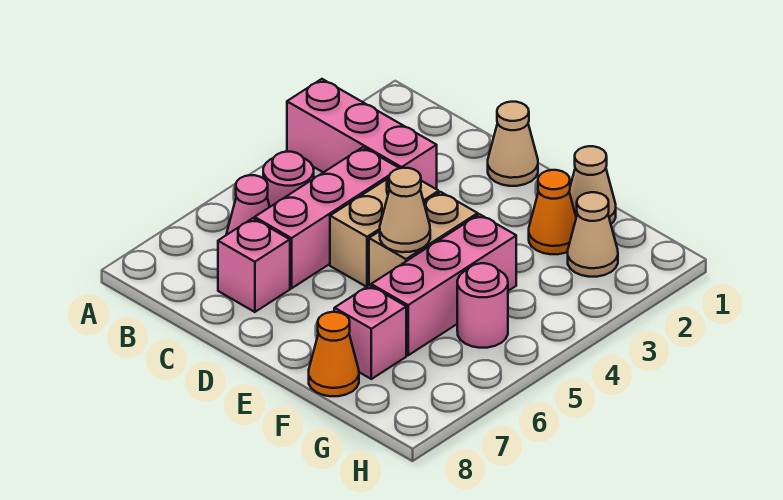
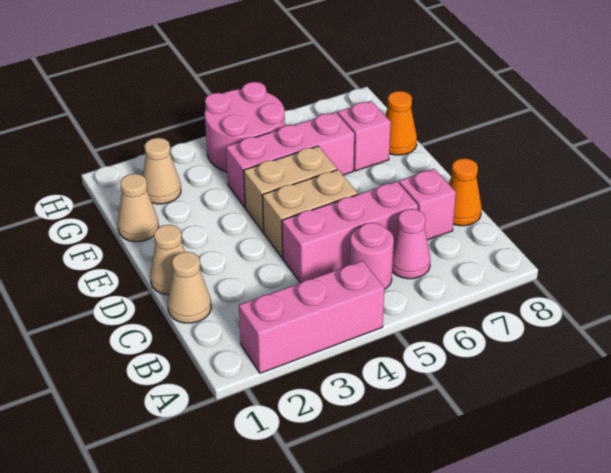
pink 1x3 brick [287,79,437,189] -> pink 1x3 brick turned to [239,261,384,373]
tan 1x1 cone [380,168,430,252] -> tan 1x1 cone moved to [168,252,211,323]
orange 1x1 cone [529,170,576,254] -> orange 1x1 cone moved to [449,158,482,226]
pink 1x1 round brick [457,263,508,348] -> pink 2x2 round brick [205,82,285,172]

